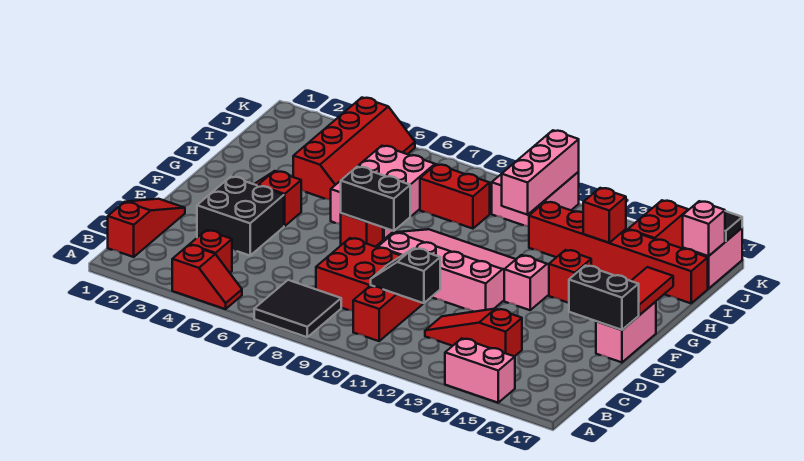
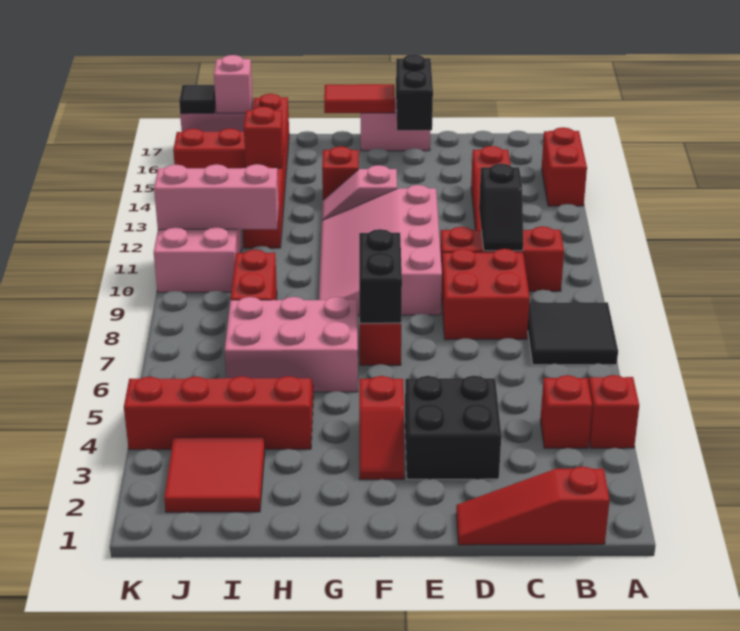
pink 1x2 brick [445,338,515,403] -> red 1x2 brick [542,127,587,206]
none -> red 2x2 tile [164,437,265,512]

